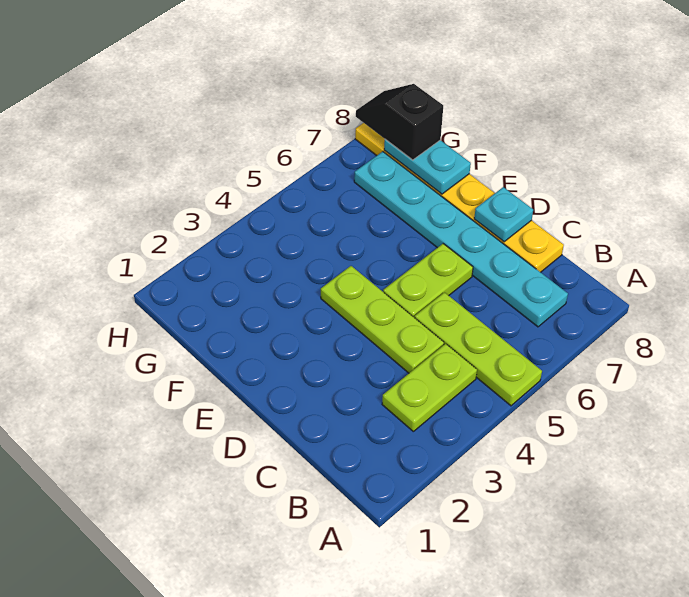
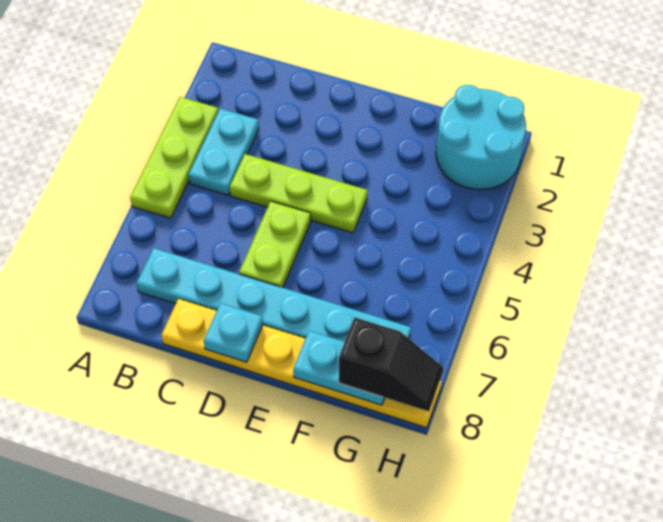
lime 1x3 plate [415,292,542,406] -> lime 1x3 plate turned to [130,97,218,218]
lime 1x2 plate [382,344,477,431] -> cyan 1x2 plate [188,108,259,195]
none -> cyan 2x2 round brick [436,85,526,190]

